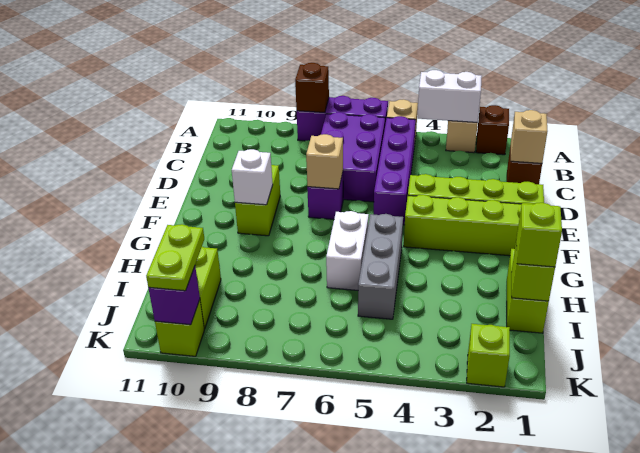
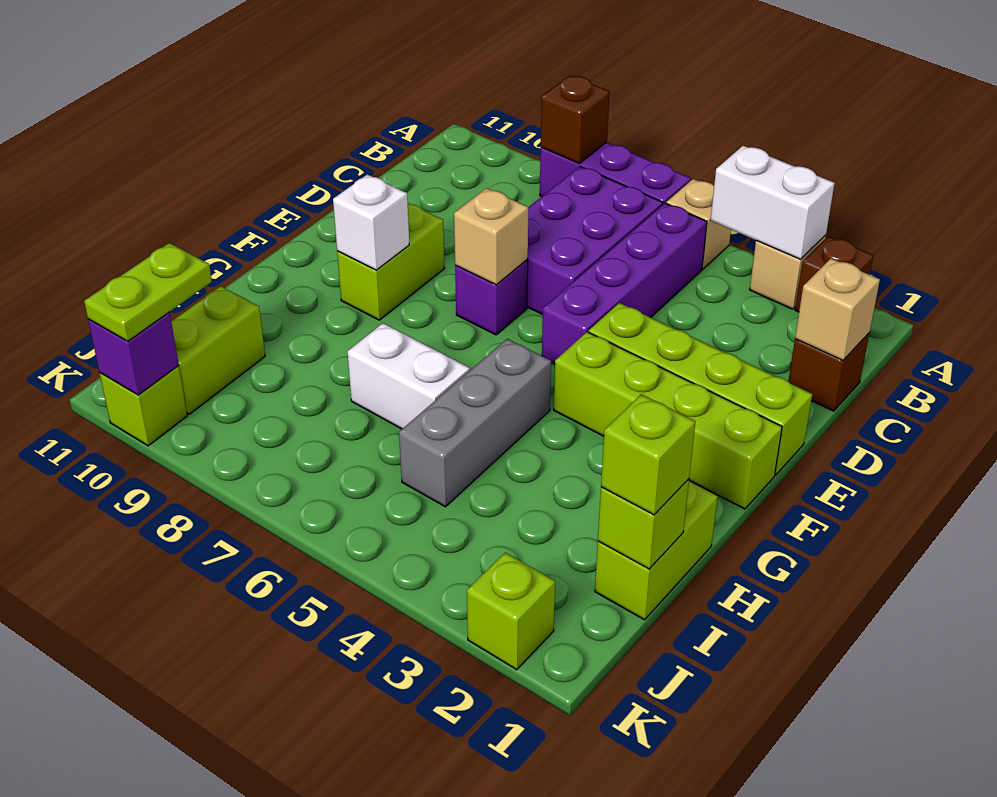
white 1x2 brick [326,211,369,290] -> white 1x2 brick turned to [347,323,470,429]

